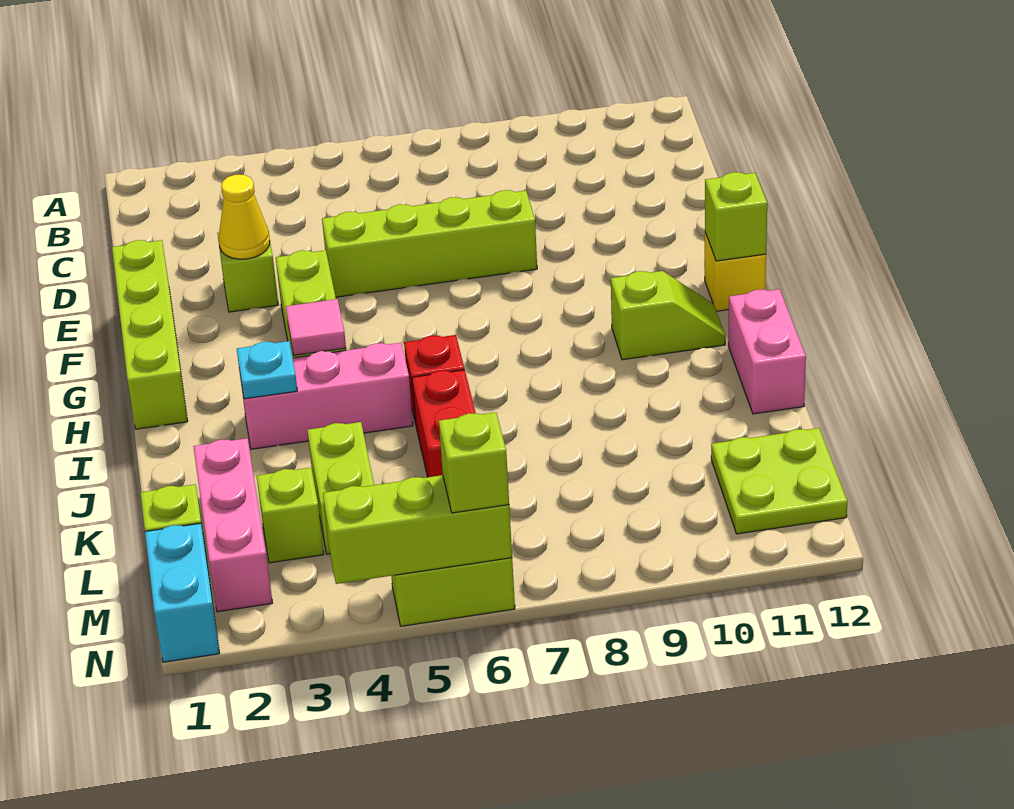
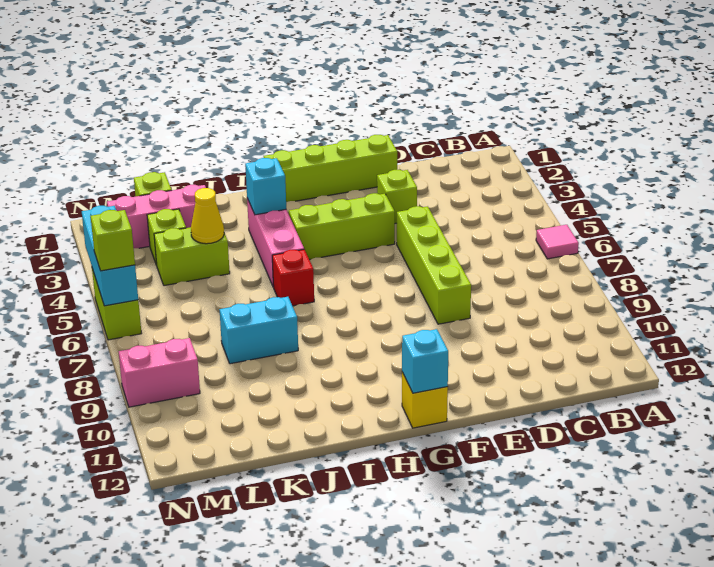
yellow 1x1 cone [219,175,270,259] -> yellow 1x1 cone moved to [191,188,224,244]
lime 1x1 brick [705,172,767,261] -> cyan 1x1 brick [402,329,448,393]
pink 1x1 tile [286,299,346,355] -> pink 1x1 tile moved to [536,225,579,259]
lime 1x2 slope [611,271,725,360] -> none
cyan 1x1 plate [237,341,297,399] -> cyan 1x1 brick [245,158,286,215]
pink 1x2 brick [728,289,806,414] -> pink 1x2 brick moved to [119,338,200,407]
red 1x2 brick [412,370,476,477] -> none
lime 2x2 plate [711,428,847,534] -> none
cyan 1x2 brick [145,523,220,662] -> cyan 1x2 brick moved to [219,297,298,364]
lime 1x3 brick [323,475,512,584] -> cyan 1x3 brick [82,206,138,306]

